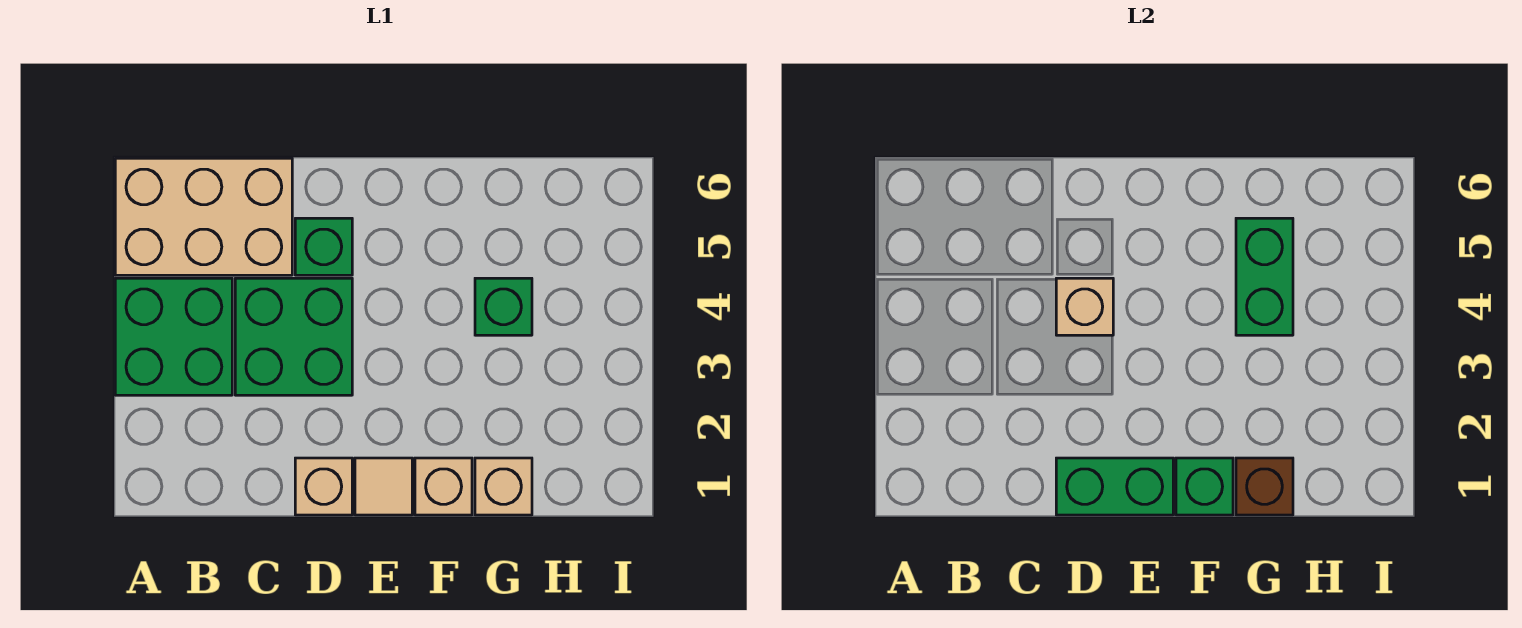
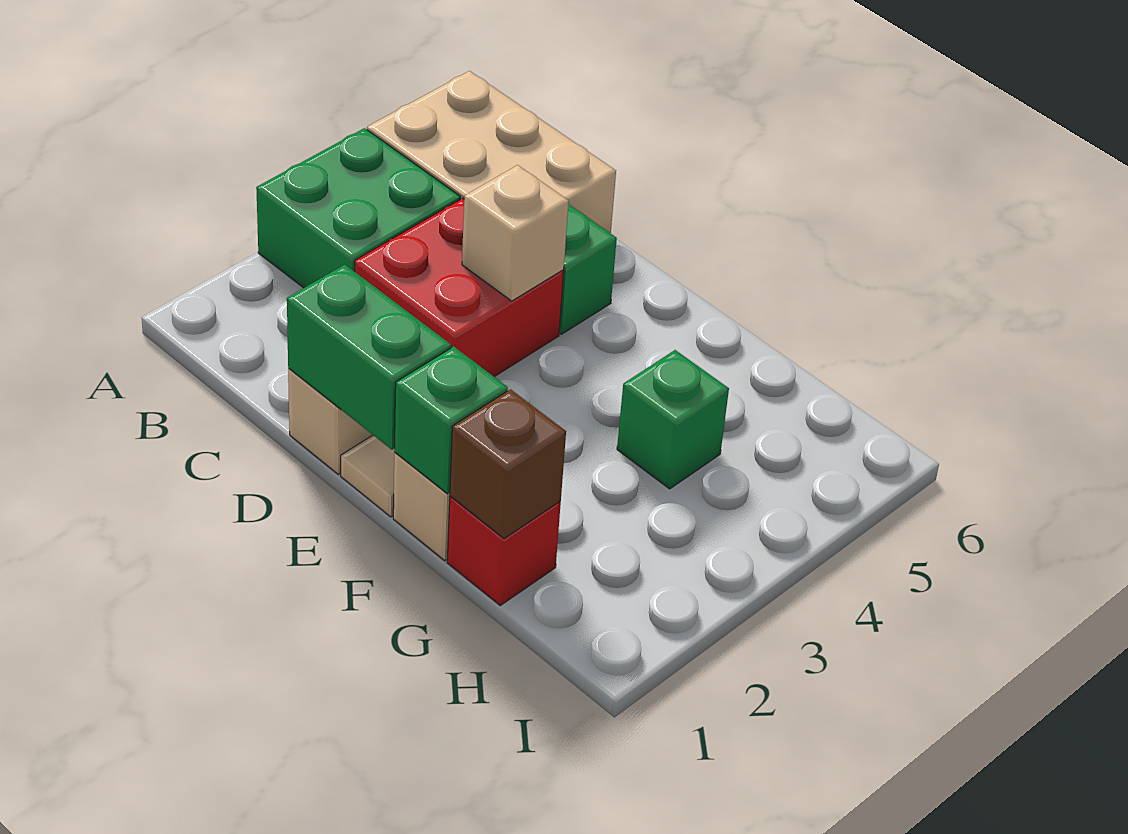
green 2x2 brick [235,278,352,395] -> red 2x2 brick [355,198,564,377]
tan 1x1 brick [475,458,532,515] -> red 1x1 brick [447,496,561,605]
green 1x2 brick [1236,218,1293,335] -> none

